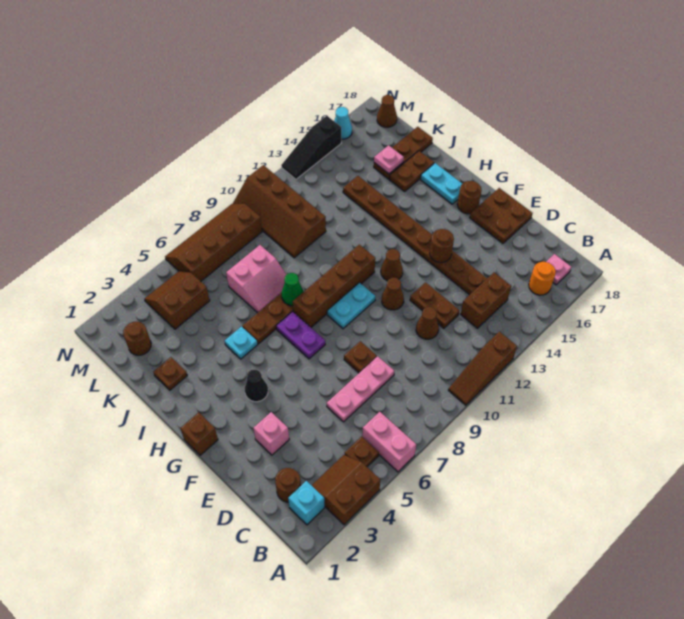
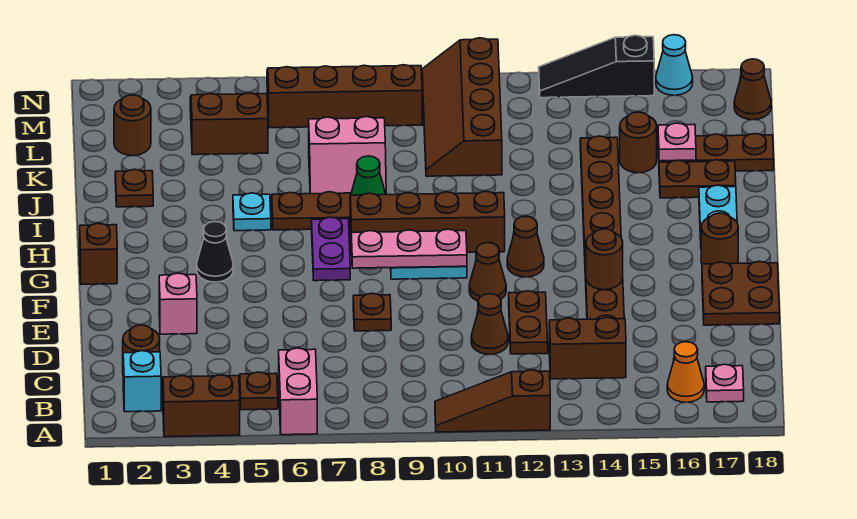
orange 1x1 round brick [529,262,556,295] -> orange 1x1 cone [667,342,704,402]
pink 1x3 plate [327,356,394,422] -> pink 1x3 plate moved to [351,229,467,268]
none -> brown 1x1 round brick [620,112,657,173]

